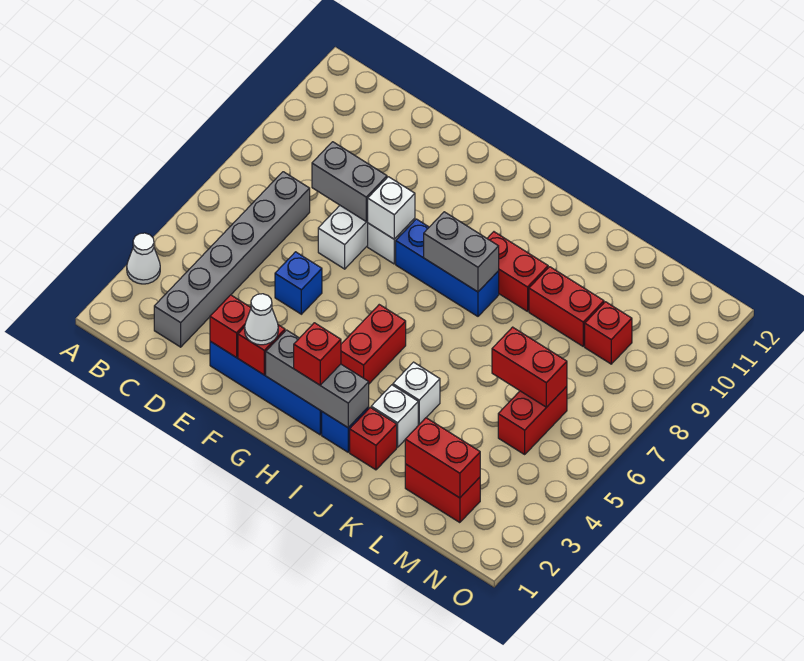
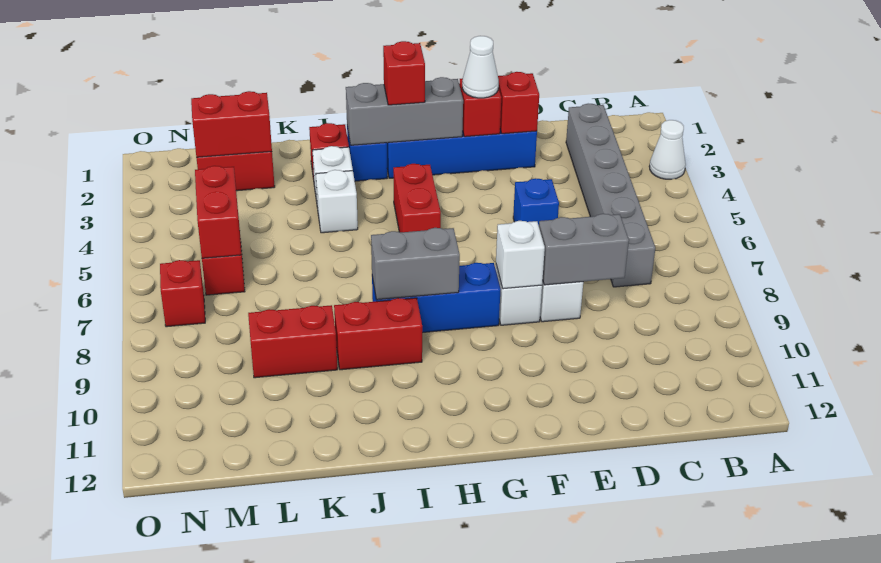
red 1x2 brick [492,327,567,407] -> red 1x2 brick turned to [195,166,241,258]
red 1x1 brick [585,302,632,364] -> red 1x1 brick moved to [160,260,205,327]

